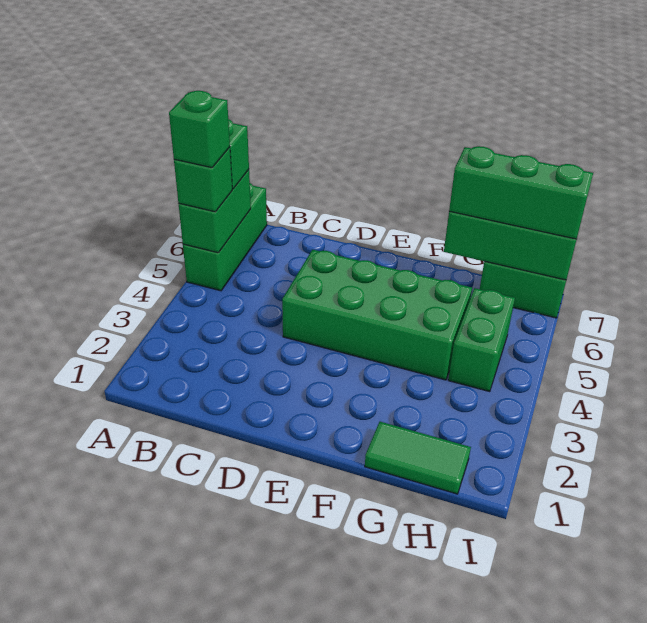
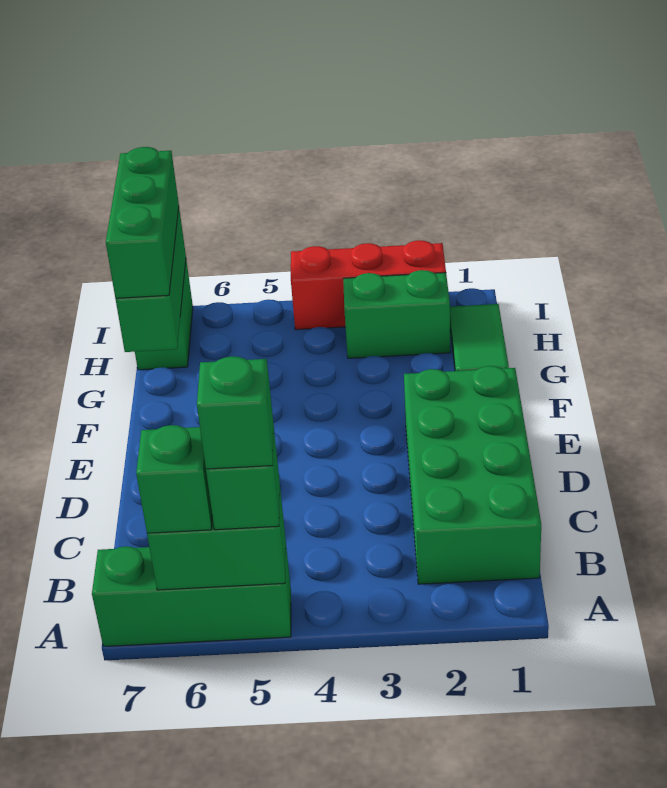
green 2x4 brick [282,250,472,380] -> green 2x4 brick moved to [404,366,541,584]
green 1x2 brick [448,288,515,392] -> green 1x2 brick moved to [343,270,450,358]
none -> red 1x3 brick [291,240,446,330]

